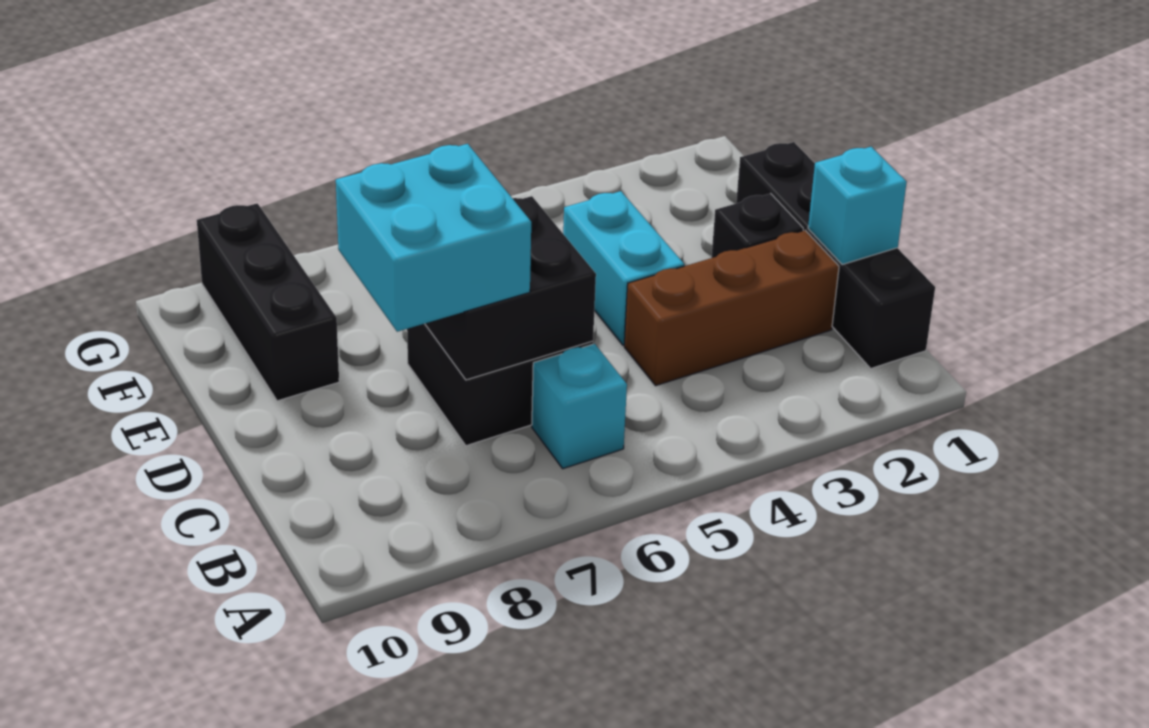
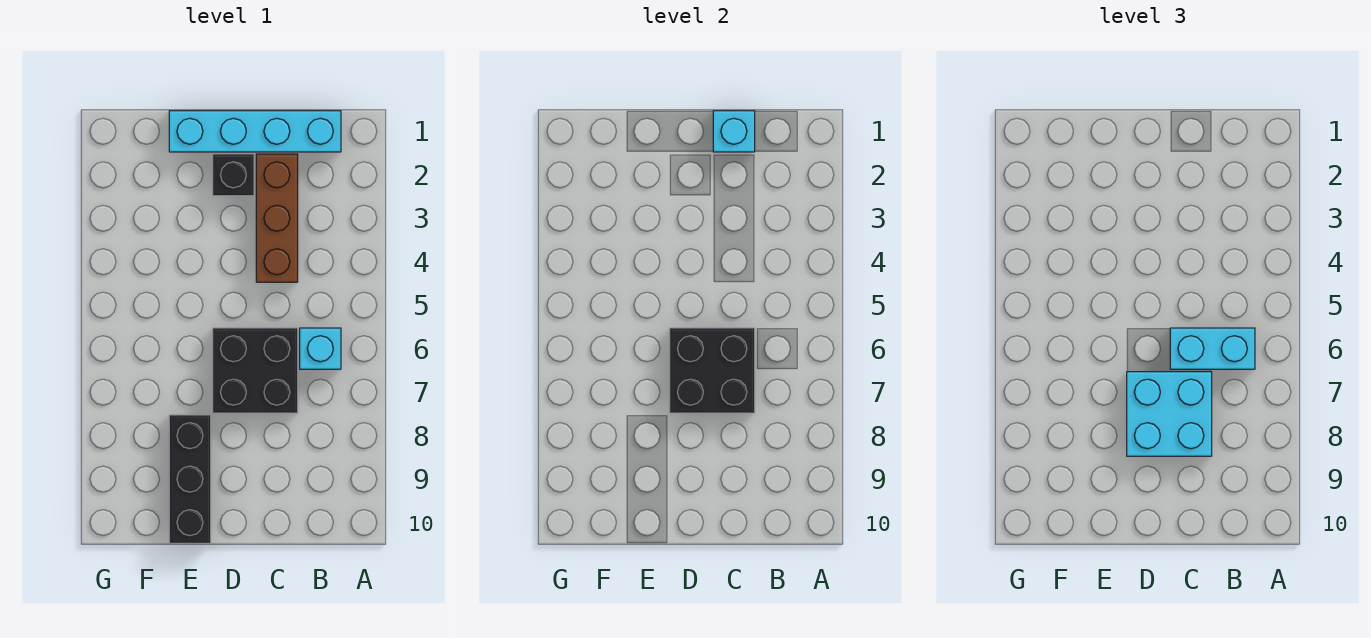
black 1x4 brick [736,142,935,368] -> cyan 1x4 brick [169,111,341,152]
cyan 1x2 brick [563,191,684,345] -> cyan 1x2 brick moved to [1170,328,1255,369]
black 1x3 brick [197,203,339,401] -> black 1x3 brick turned to [169,415,211,543]

